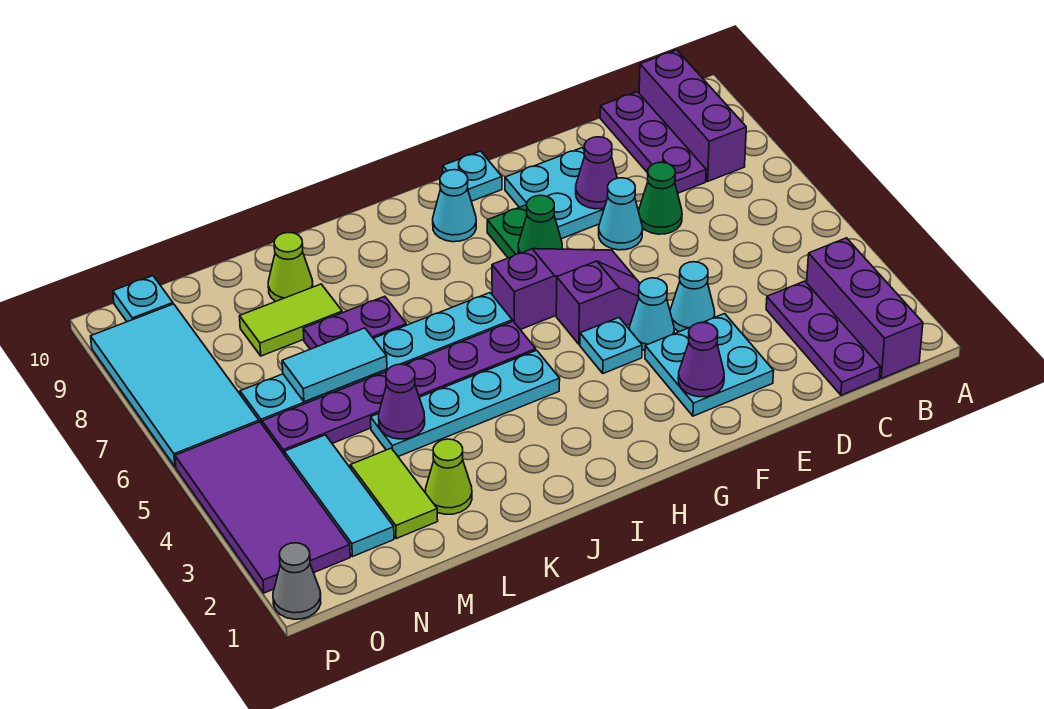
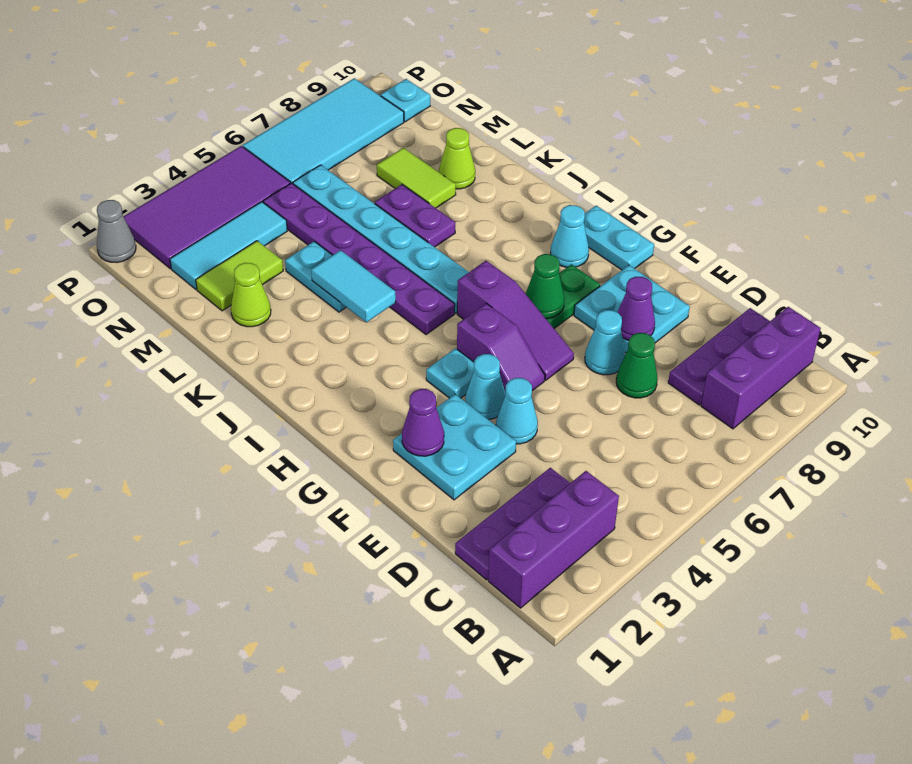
cyan 1x1 plate [443,151,502,201] -> cyan 1x2 plate [584,206,654,270]
cyan 1x4 plate [371,350,560,456] -> cyan 1x2 plate [285,241,346,312]
purple 1x1 cone [379,364,425,439] -> none
cyan 1x2 tile [282,328,387,402] -> cyan 1x2 tile moved to [311,250,396,322]

